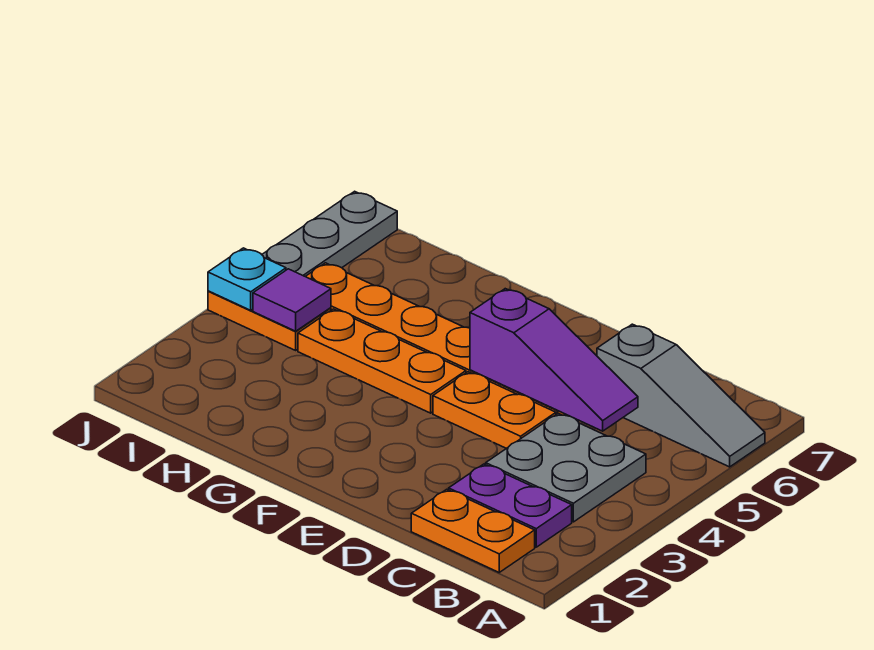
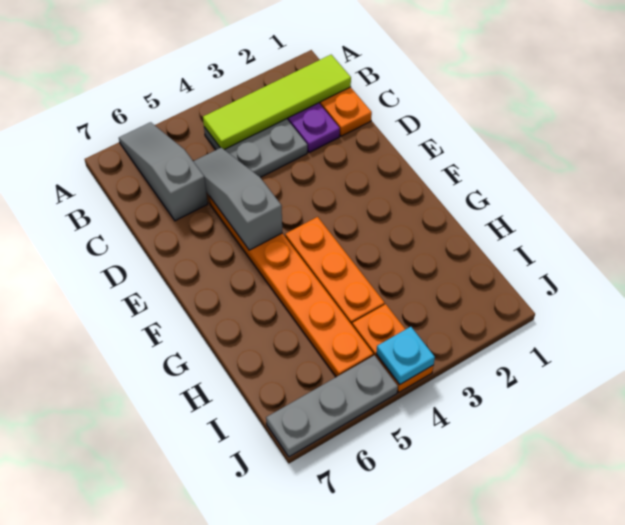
none -> lime 1x4 tile [203,55,351,150]
purple 1x3 slope [470,289,638,431] -> grey 1x3 slope [193,148,282,250]
orange 1x2 plate [433,372,556,449] -> none
purple 1x1 tile [253,269,331,331] -> none

